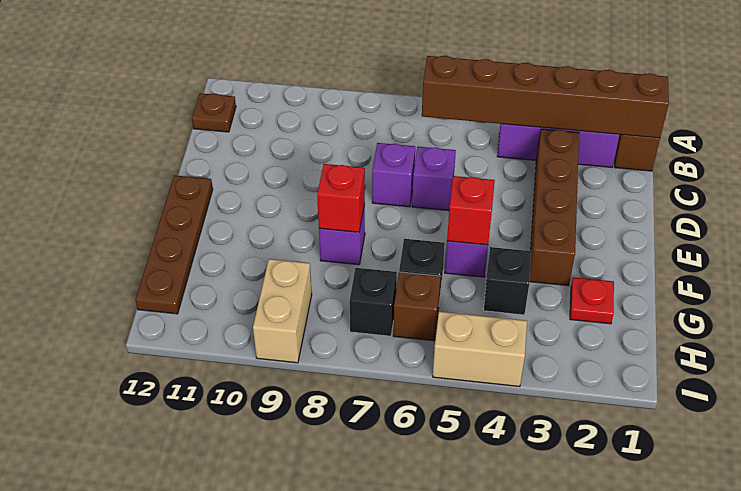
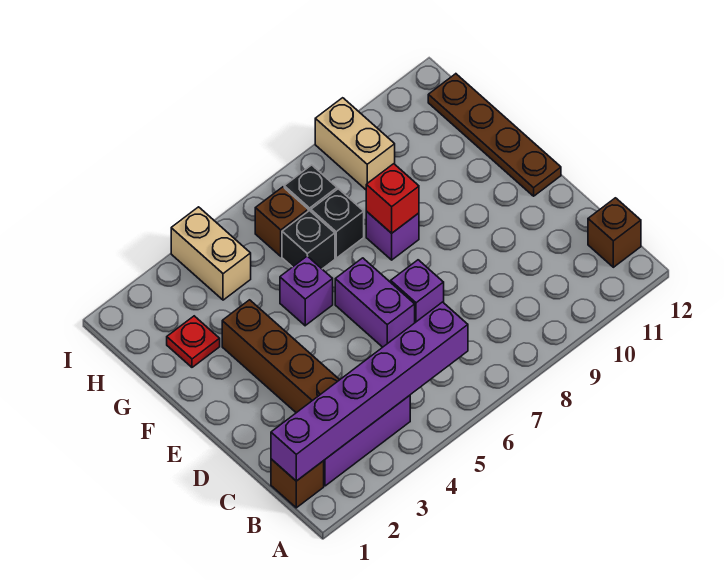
brown 1x6 brick [422,56,669,138] -> purple 1x6 brick [271,302,468,481]
brown 1x1 plate [192,93,236,132] -> brown 1x1 brick [588,198,641,267]
purple 1x1 brick [412,147,456,211] -> purple 1x2 brick [335,258,415,347]
red 1x1 brick [447,176,495,245] -> none
black 1x1 brick [484,247,531,315] -> black 1x1 brick moved to [311,189,364,258]
tan 1x2 brick [433,312,527,387] -> tan 1x2 brick turned to [171,207,251,300]

